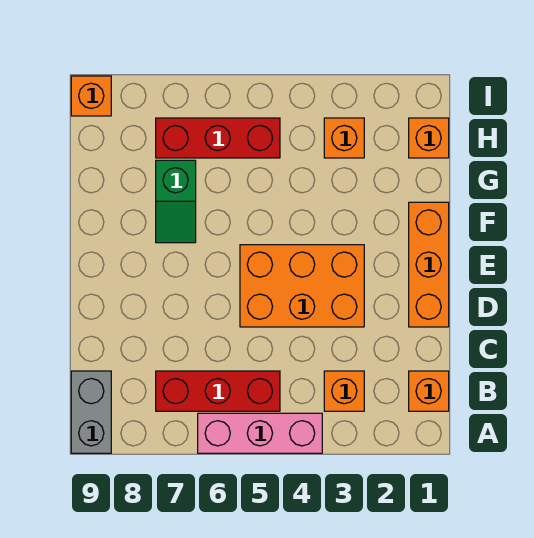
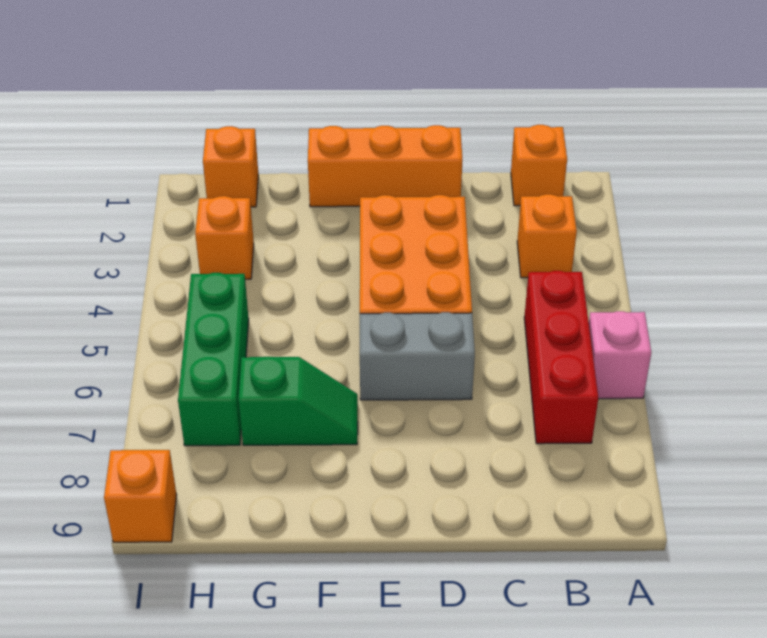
pink 1x3 brick [198,413,322,453] -> pink 1x1 brick [589,311,651,399]
grey 1x2 brick [71,371,111,453] -> grey 1x2 brick moved to [360,312,475,400]
red 1x3 brick [156,118,280,158] -> green 1x3 brick [178,273,249,446]

